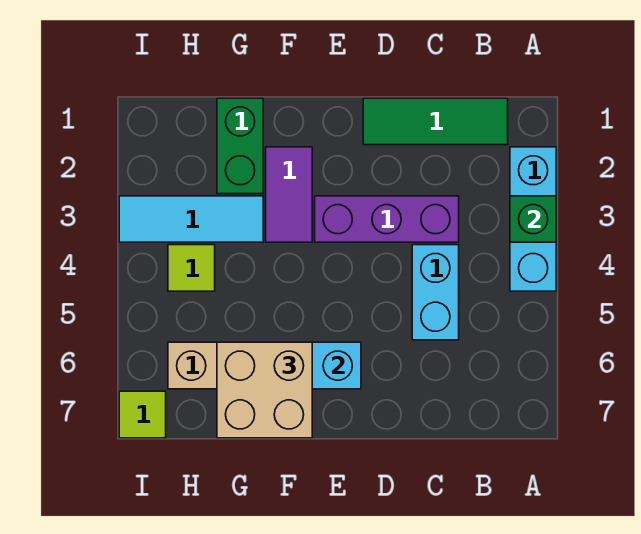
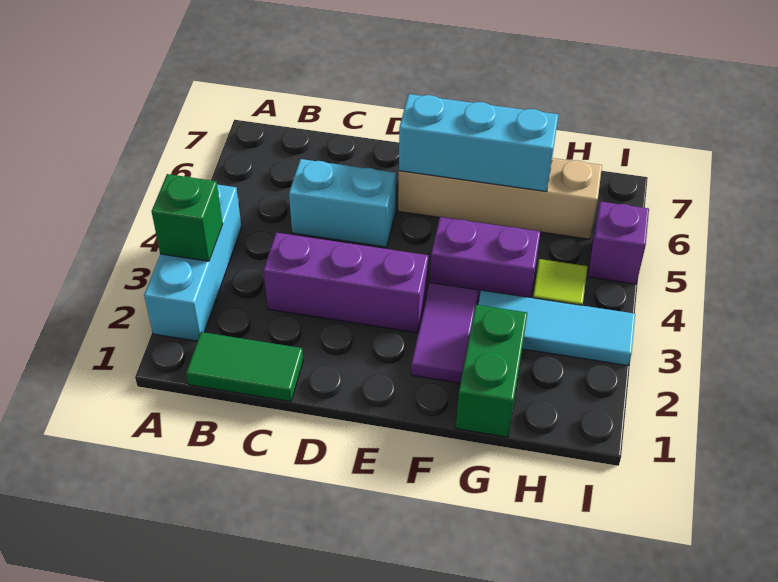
green 1x3 tile [363,98,508,145] -> green 1x2 tile [186,332,303,402]
cyan 1x2 brick [412,245,459,340] -> cyan 1x2 brick turned to [289,159,396,247]
none -> purple 1x2 brick [430,217,540,301]
tan 2x2 brick [217,342,312,438] -> none
none -> purple 1x1 brick [588,202,649,284]
lime 1x1 tile [119,391,166,438] -> none

